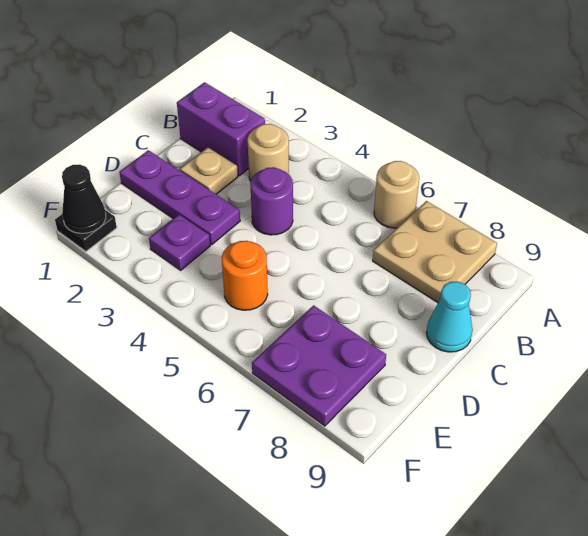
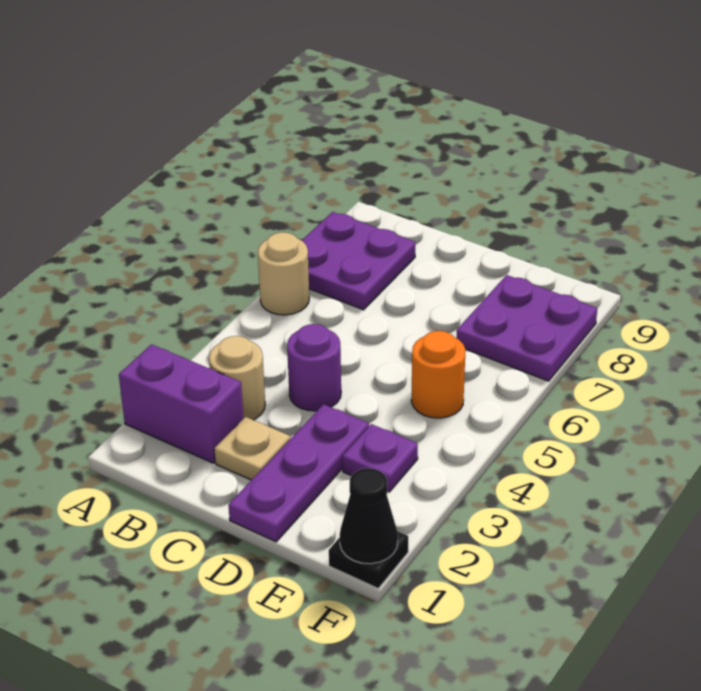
tan 2x2 plate [373,201,497,303] -> purple 2x2 plate [302,212,415,310]
purple 1x2 brick [177,82,265,176] -> purple 1x2 brick turned to [119,344,243,463]
cyan 1x1 cone [426,281,473,352] -> none

